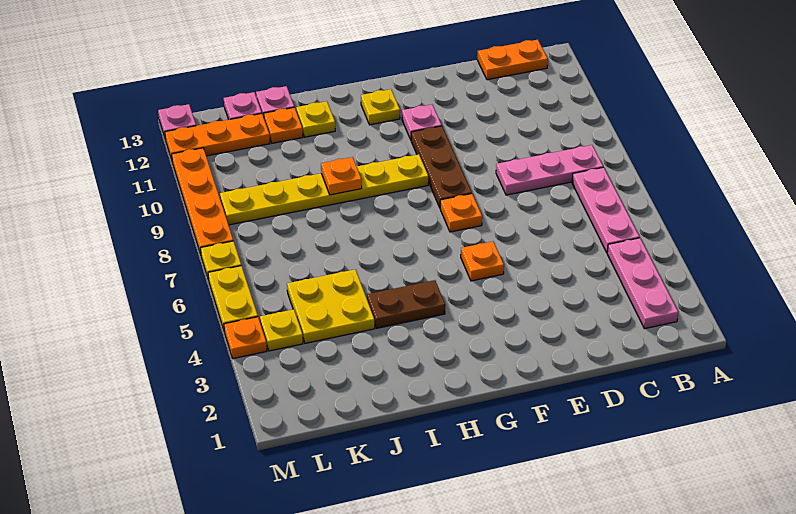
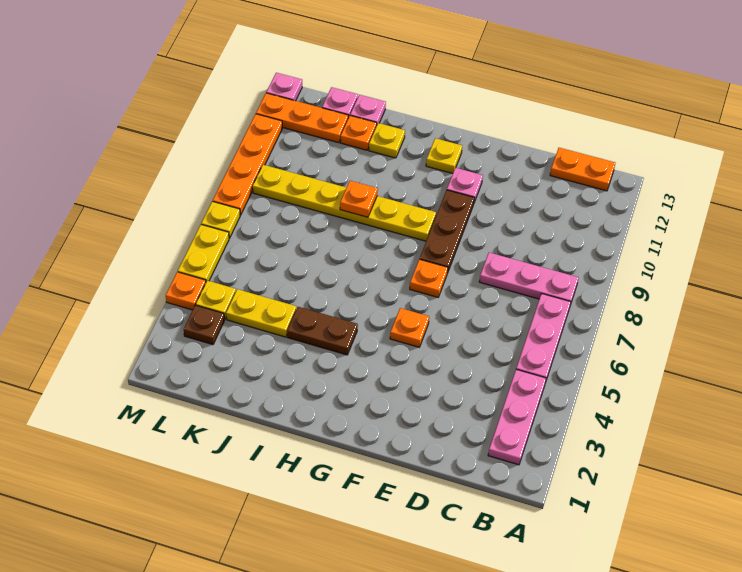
yellow 2x2 plate [287,269,375,343] -> yellow 1x2 plate [226,289,296,337]
none -> brown 1x1 plate [184,305,224,345]

